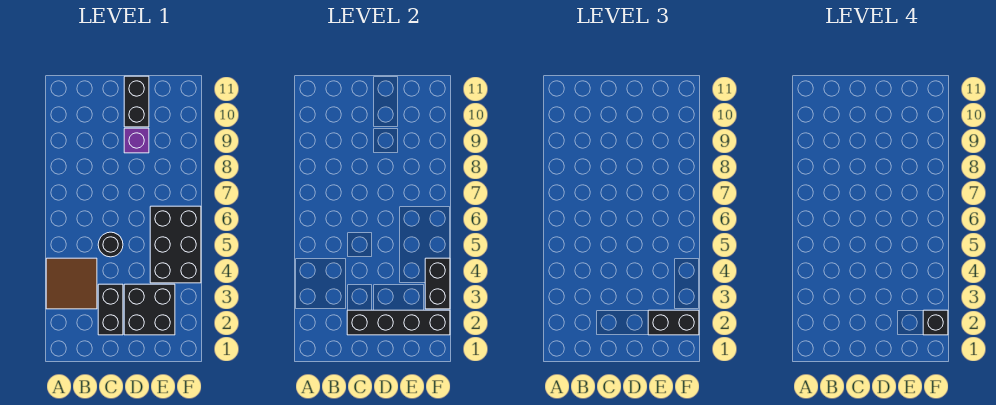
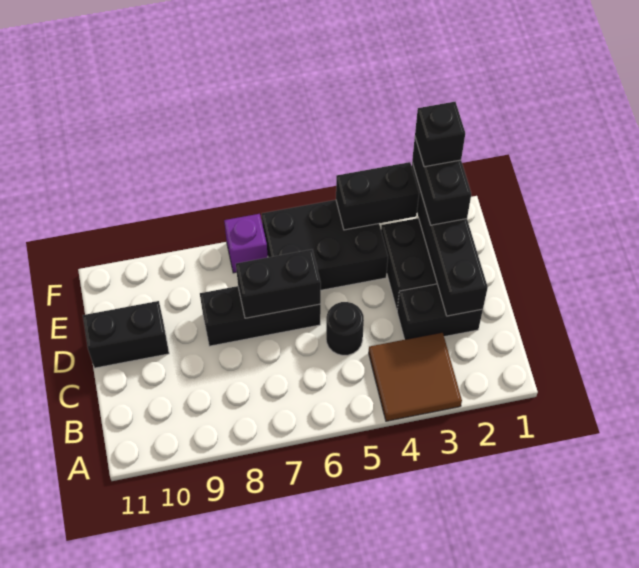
none -> black 1x3 brick [200,286,321,346]
none -> black 1x2 brick [236,249,321,318]
purple 1x1 brick [124,128,149,153] -> purple 1x1 brick moved to [224,214,268,273]

